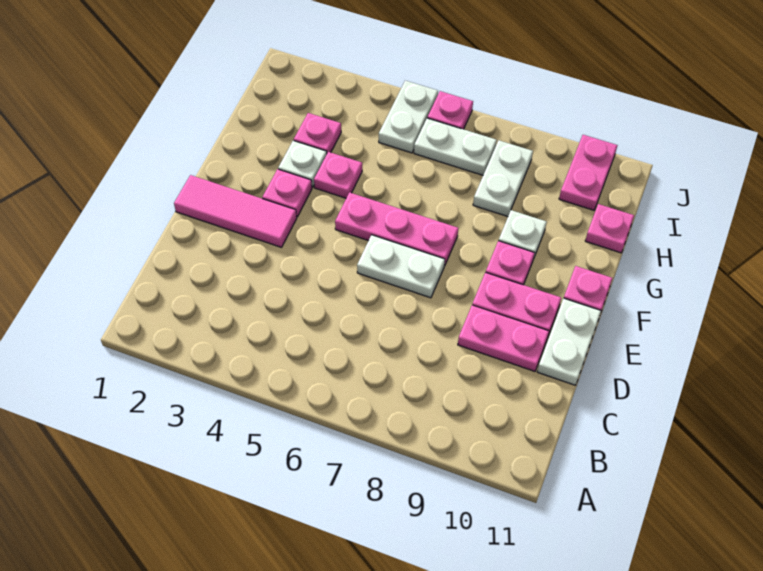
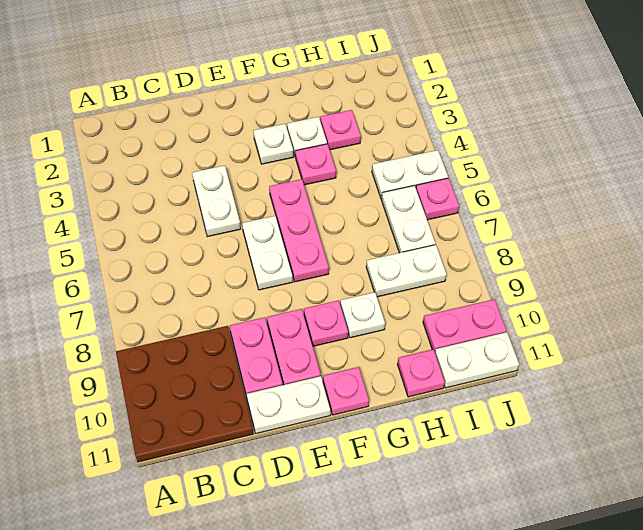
none -> brown 3x3 plate [116,326,254,462]
none -> white 1x2 plate [192,165,241,237]
pink 1x3 tile [174,175,297,247] -> none
pink 1x1 plate [262,169,312,217] -> white 1x1 plate [253,124,294,164]
none -> white 1x2 plate [435,332,519,388]

